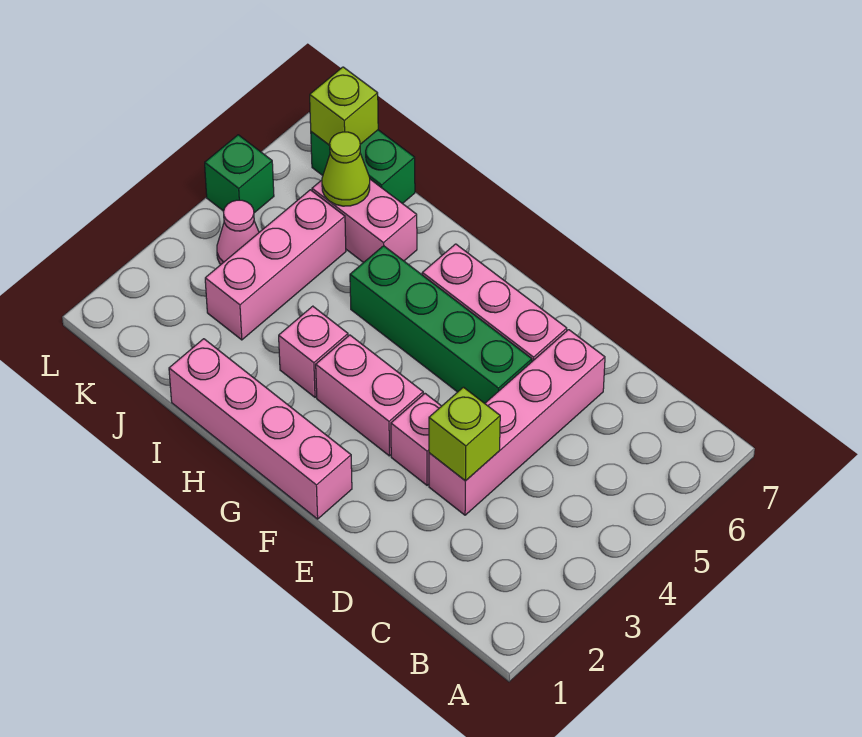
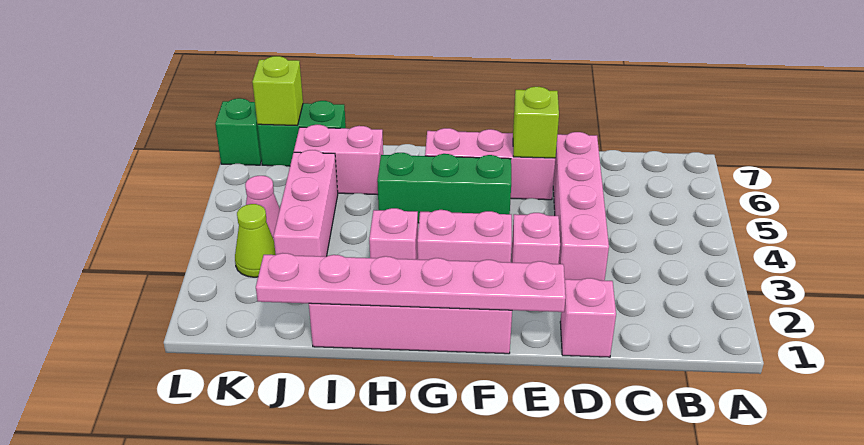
none -> pink 1x1 brick [560,278,616,357]
lime 1x1 brick [429,387,500,481] -> lime 1x1 brick moved to [513,87,559,158]
none -> pink 1x6 plate [256,253,566,312]
green 1x4 brick [350,246,532,403] -> green 1x3 brick [377,153,511,223]
lime 1x1 cone [322,132,370,206] -> lime 1x1 cone moved to [235,204,276,277]
green 1x1 brick [205,135,274,213] -> green 1x1 brick moved to [215,98,262,165]

